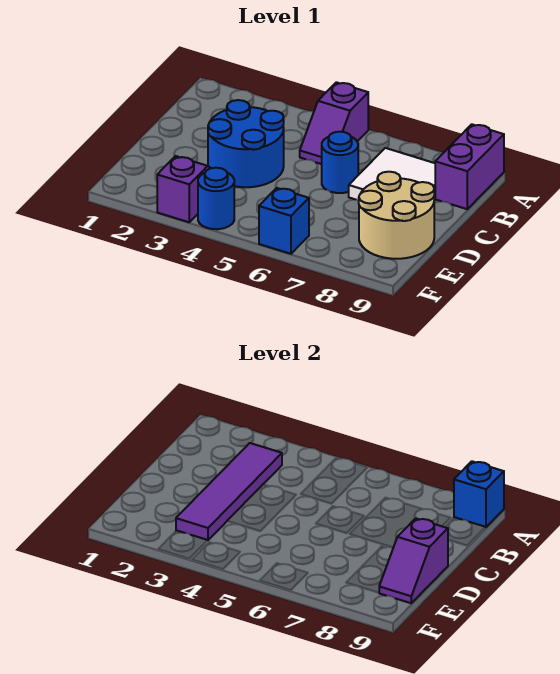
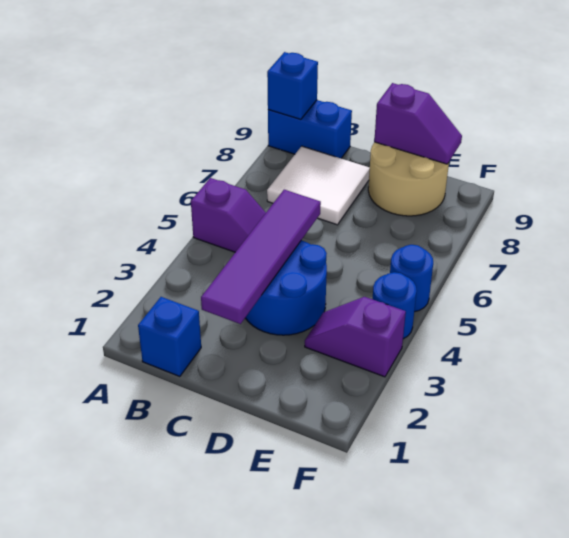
purple 1x2 brick [435,124,504,209] -> blue 1x2 brick [268,100,352,158]
purple 1x4 tile [176,443,282,540] -> purple 1x4 tile turned to [201,190,321,324]
blue 1x1 round brick [322,132,358,193] -> blue 1x1 round brick moved to [390,245,433,312]
blue 1x1 brick [259,188,309,254] -> blue 1x1 brick moved to [138,297,201,377]

